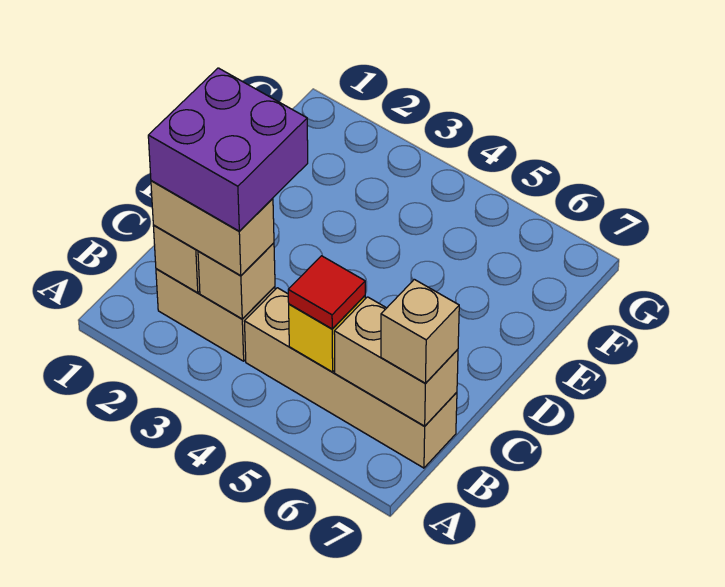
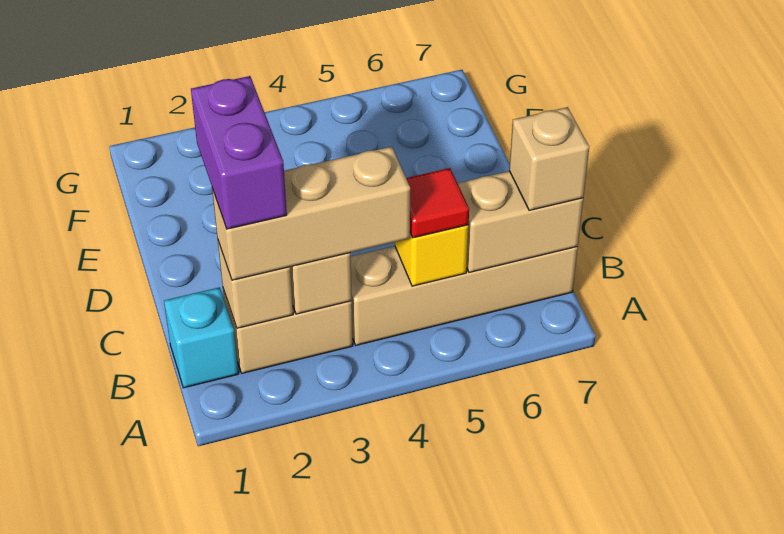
none -> cyan 1x1 brick [164,287,239,388]
tan 1x2 brick [151,181,274,276] -> tan 1x3 brick [212,147,410,280]
purple 2x2 brick [148,68,308,231] -> purple 1x2 brick [191,76,287,229]

